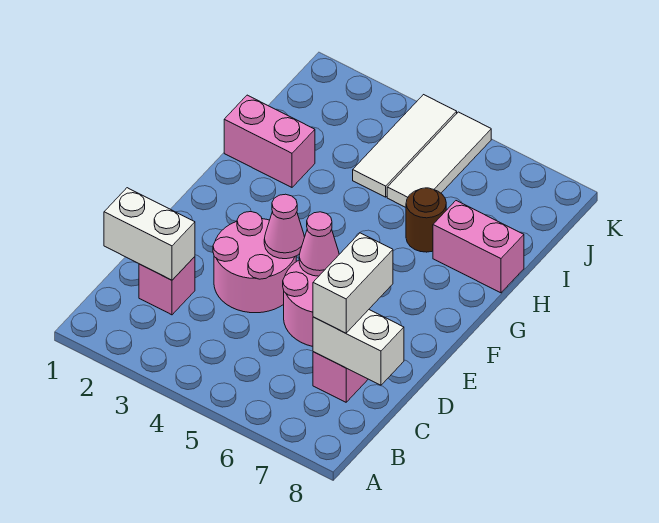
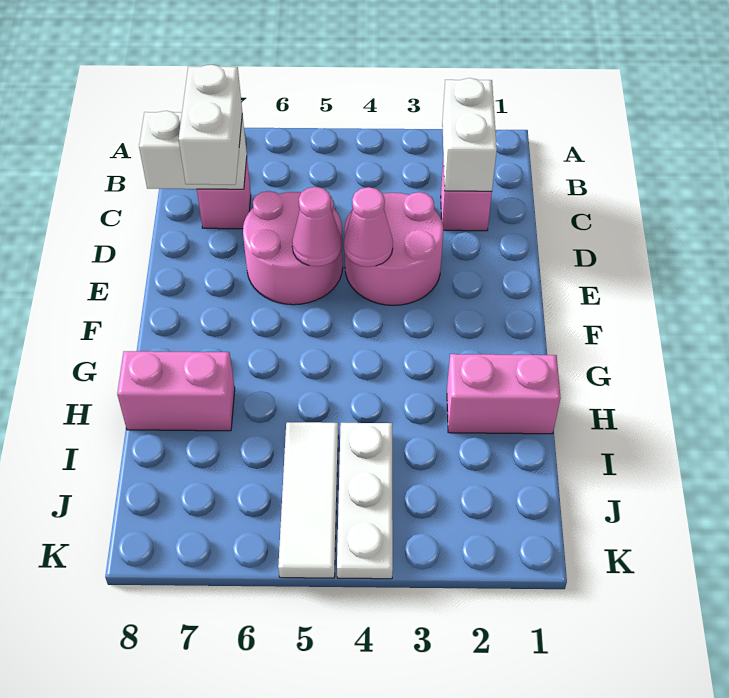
white 1x2 brick [104,188,195,280] -> white 1x2 brick turned to [442,78,497,191]
brown 1x1 round brick [406,188,446,252] -> none
white 1x3 tile [353,95,457,197] -> white 1x3 plate [337,423,393,579]

